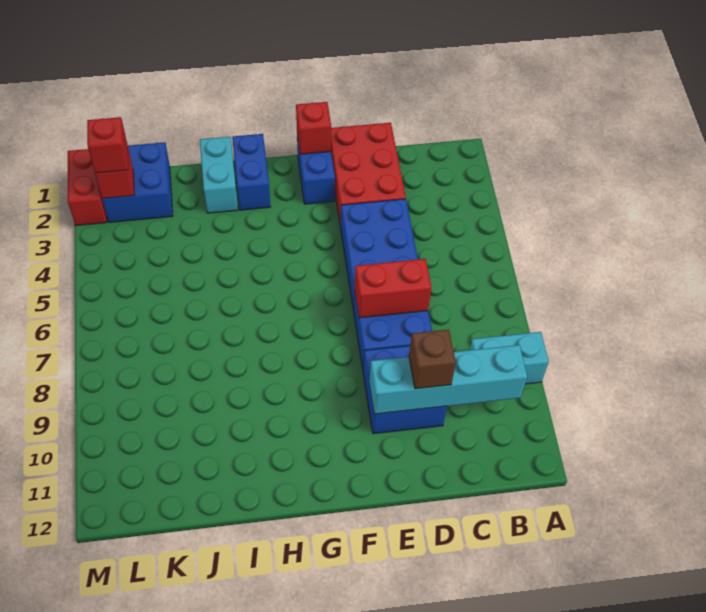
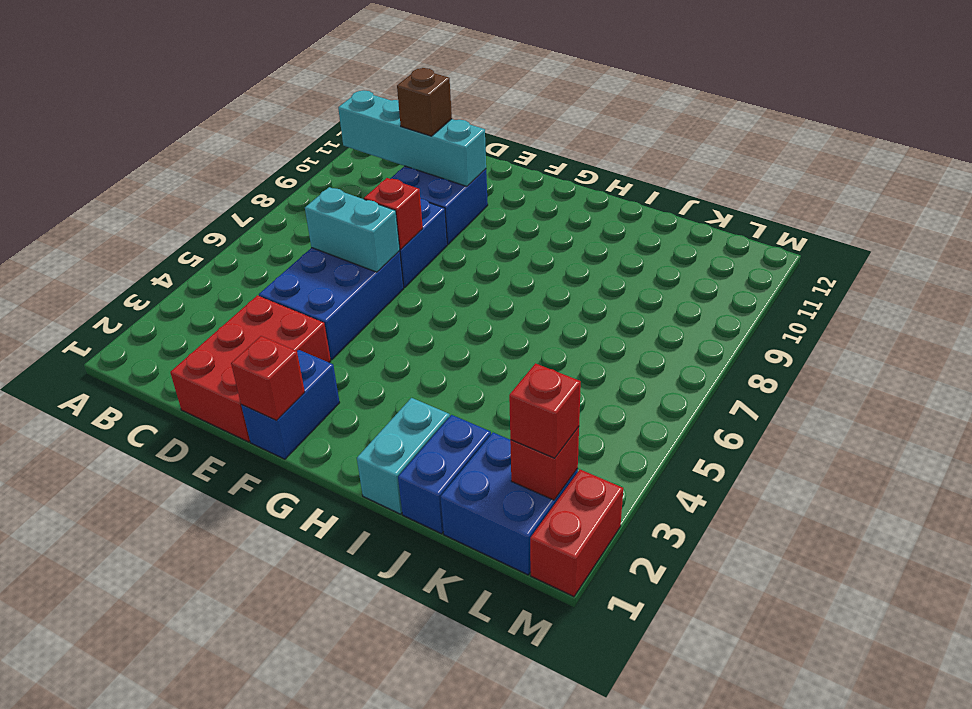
cyan 1x2 brick [470,332,549,384] -> cyan 1x2 brick moved to [305,187,400,272]
red 1x2 brick [354,259,432,318] -> red 1x1 brick [364,178,423,249]
blue 1x2 brick [232,134,270,210] -> blue 1x2 brick moved to [398,415,491,534]

